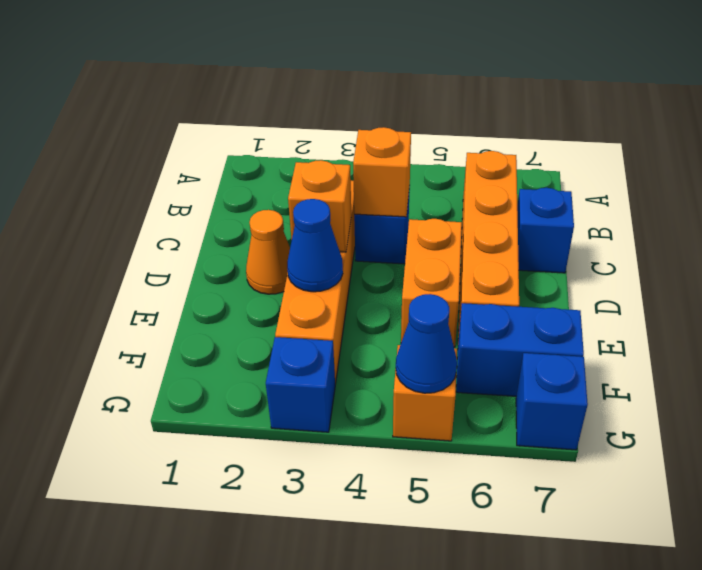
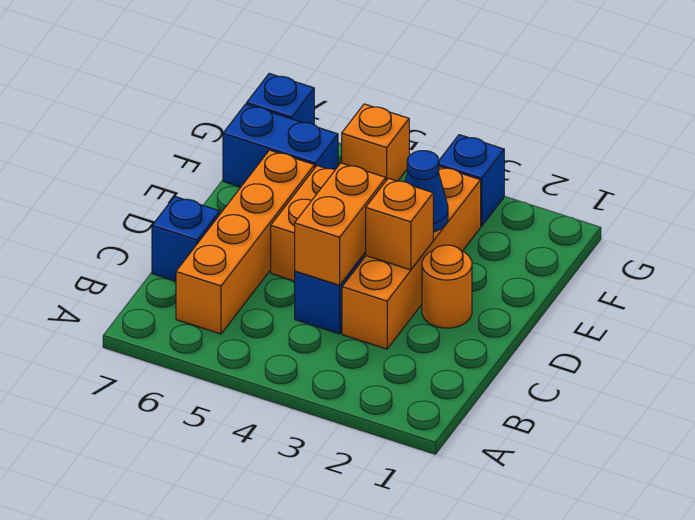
orange 1x1 brick [353,127,411,217] -> orange 1x2 brick [295,163,386,285]
orange 1x1 cone [246,210,290,294] -> orange 1x1 round brick [422,245,472,328]
blue 1x1 cone [396,294,457,393] -> none

